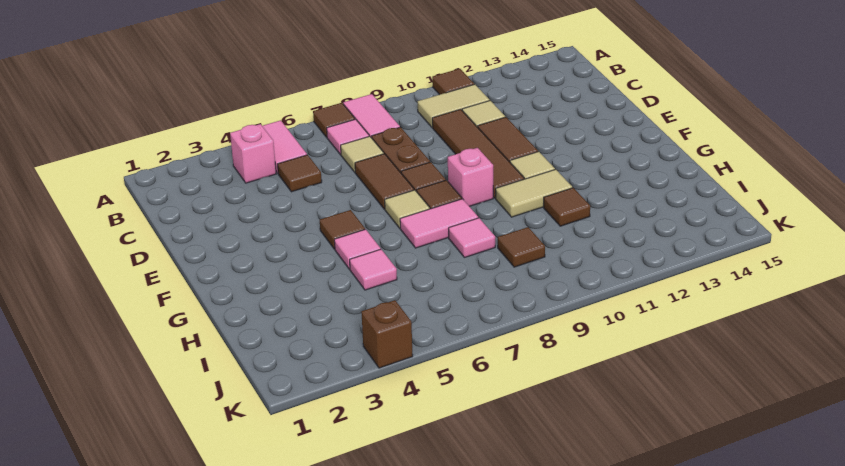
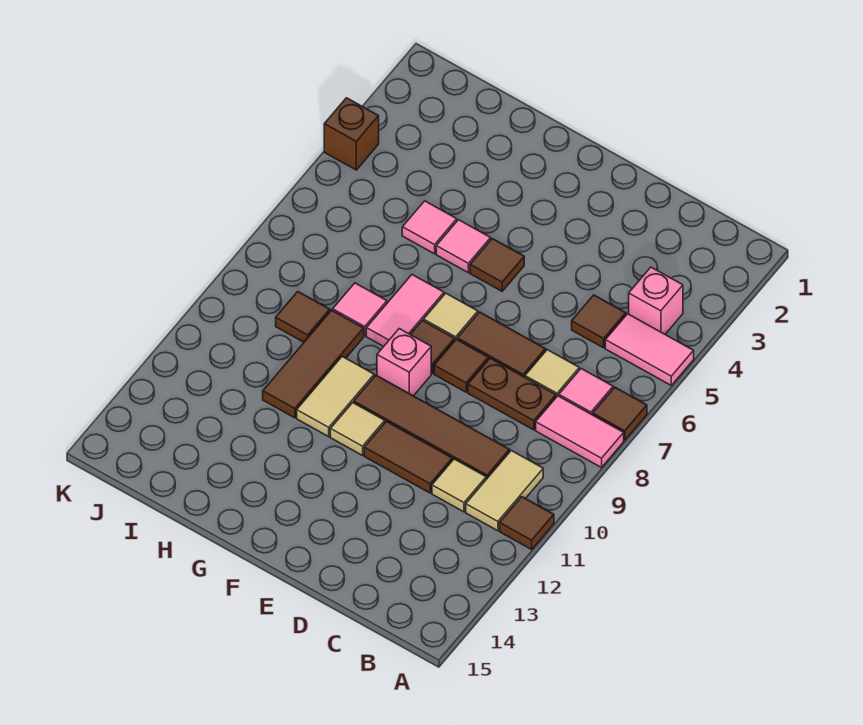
brown 1x1 tile [544,188,590,226] -> brown 1x3 tile [263,310,364,418]

